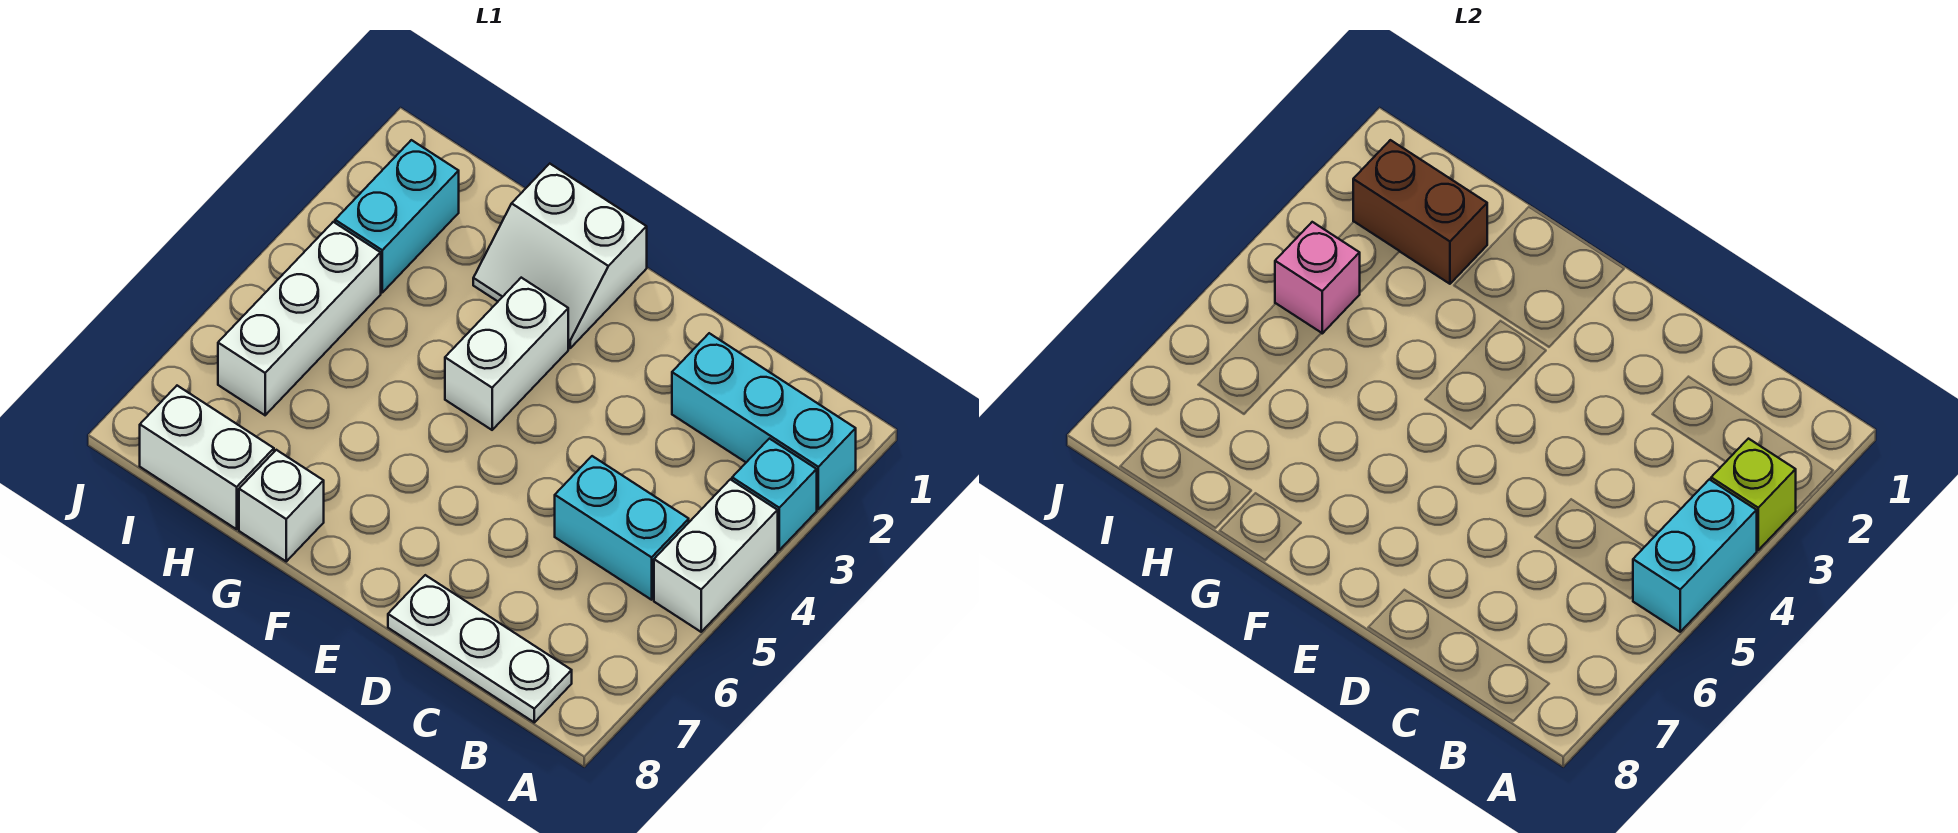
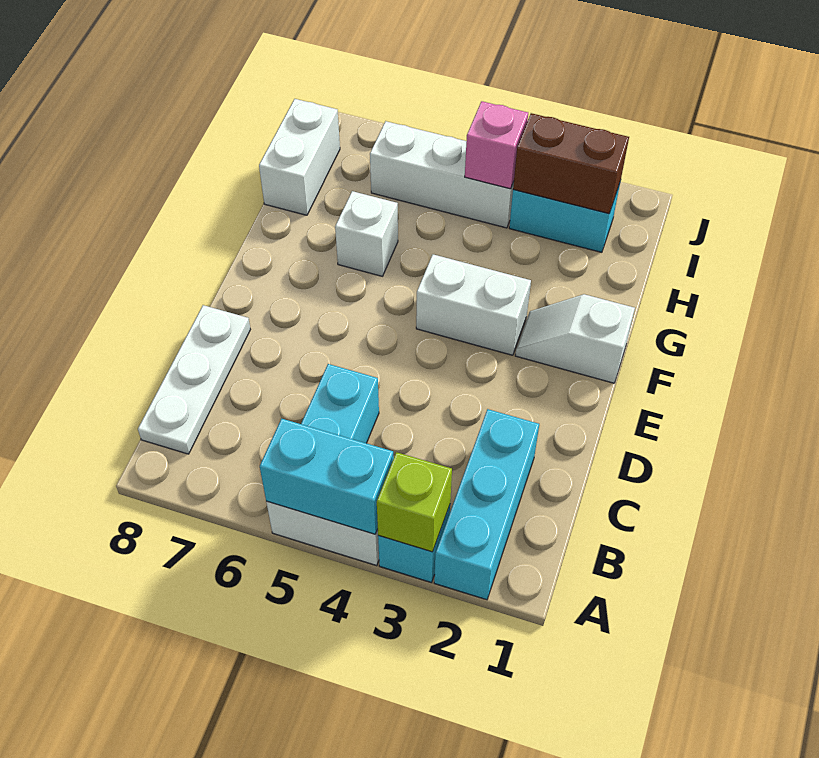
white 2x2 slope [473,164,647,348] -> white 1x2 slope [515,294,635,383]
white 1x1 brick [239,450,324,561] -> white 1x1 brick moved to [335,191,398,276]
brown 1x2 brick [1353,140,1487,284] -> brown 1x2 brick turned to [513,113,629,214]

